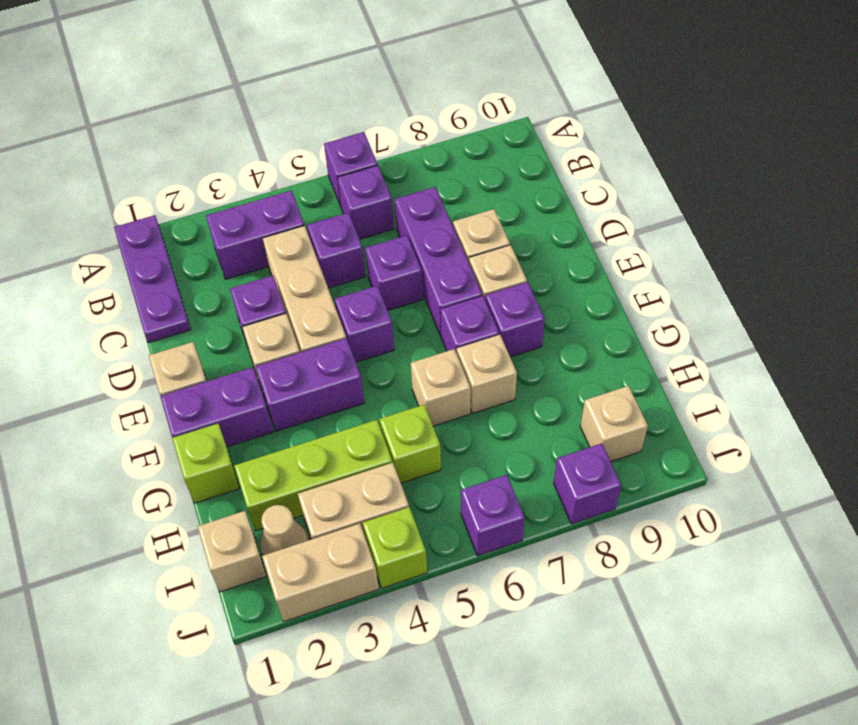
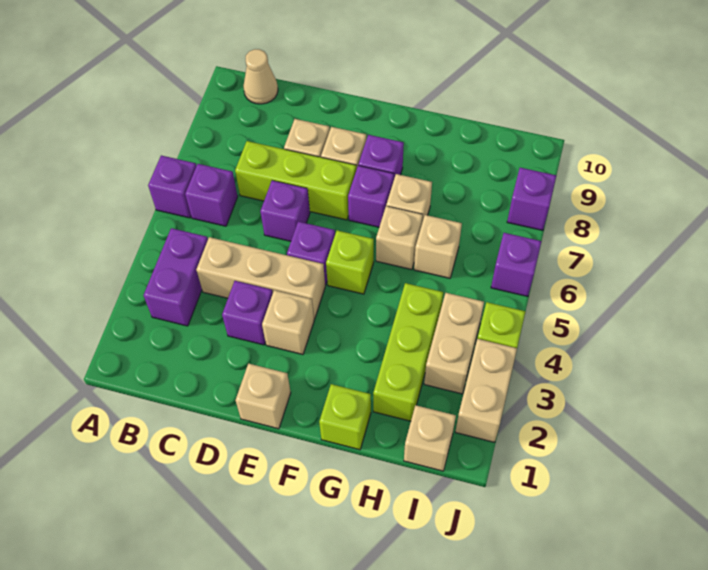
purple 1x3 plate [114,215,191,343] -> none
purple 1x1 brick [307,213,366,288] -> none
purple 1x3 brick [395,187,482,336] -> lime 1x3 brick [235,141,356,220]
purple 1x2 brick [160,367,273,447] -> none
purple 1x2 brick [256,338,364,431] -> none
lime 1x1 brick [379,405,441,483] -> lime 1x1 brick moved to [326,231,374,294]
tan 1x1 cone [260,505,308,555] -> tan 1x1 cone moved to [243,49,278,104]
tan 1x1 brick [580,386,648,461] -> tan 1x1 brick moved to [414,215,462,278]

